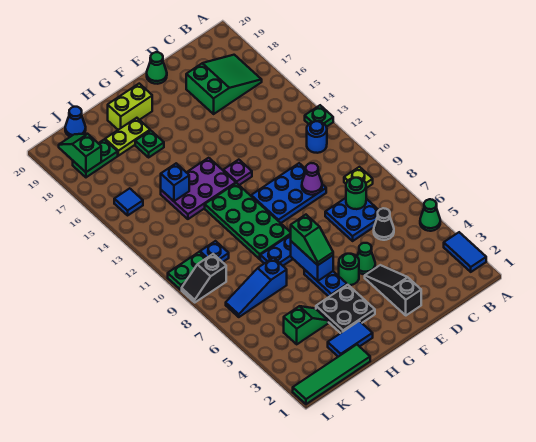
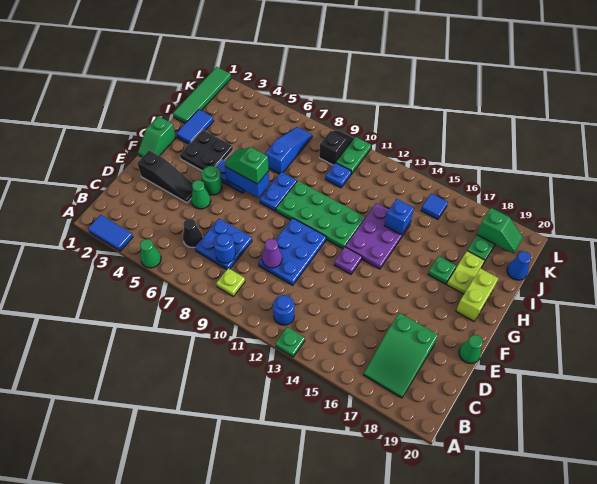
green 1x1 round brick [346,178,366,209] -> blue 1x1 round brick [213,233,236,263]
green 1x2 slope [284,306,328,344] -> green 1x2 slope moved to [138,116,176,157]

